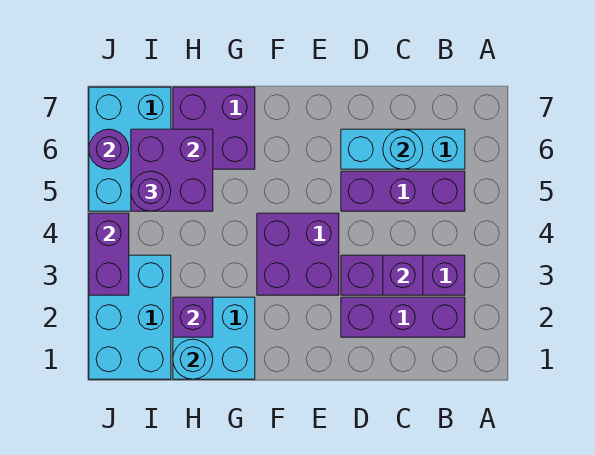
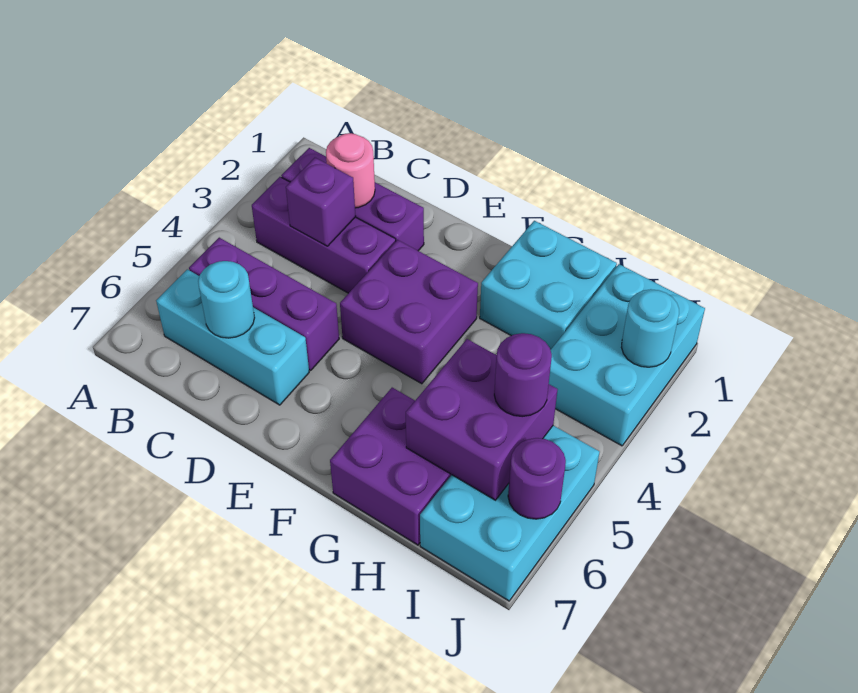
none -> pink 1x1 round brick [326,133,375,208]
cyan 1x1 round brick [173,339,213,379] -> cyan 1x1 round brick moved to [621,289,679,367]
purple 1x1 brick [173,297,213,337] -> none
purple 1x2 brick [89,213,129,295] -> none

